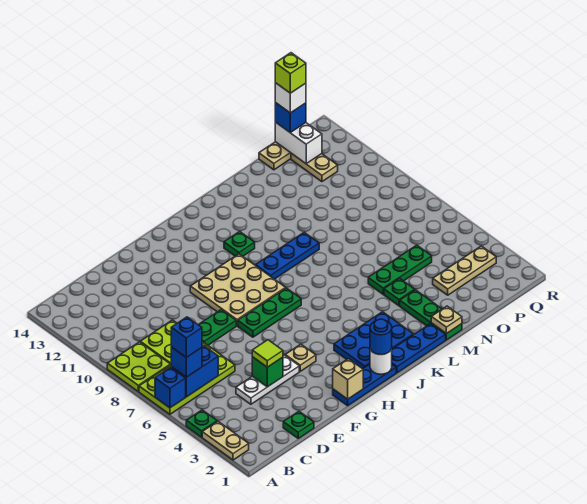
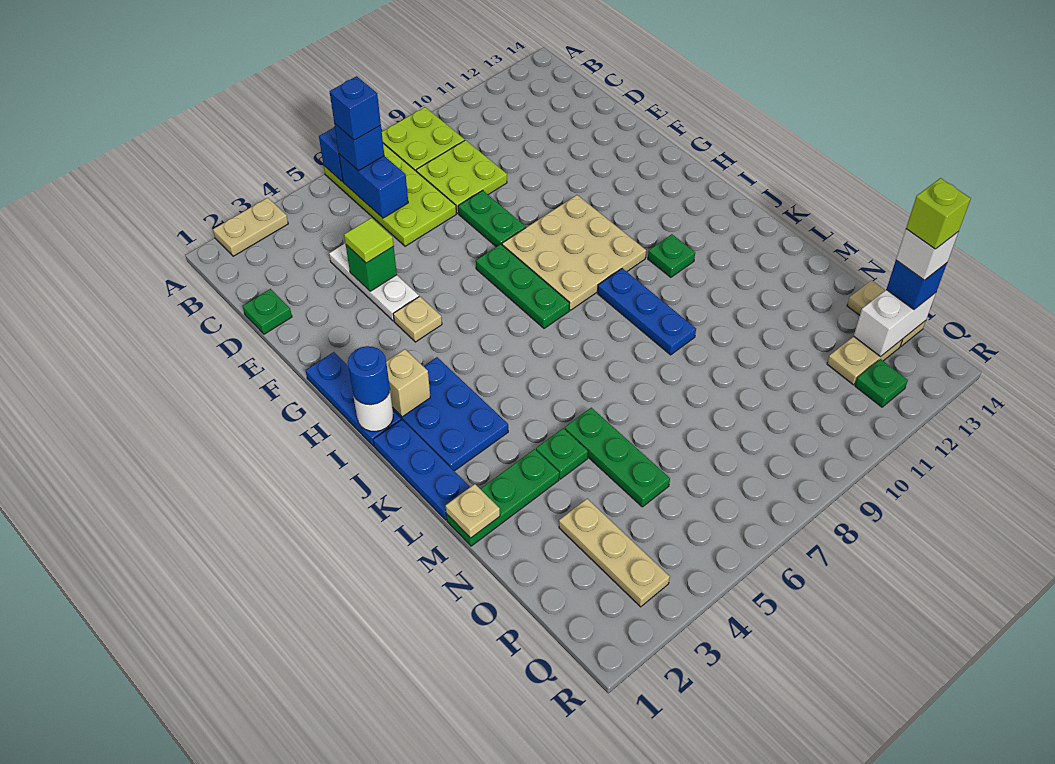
green 1x1 plate [186,410,217,437] -> green 1x1 plate moved to [855,359,908,407]
tan 1x1 brick [333,359,363,399] -> tan 1x1 brick moved to [386,349,430,417]

